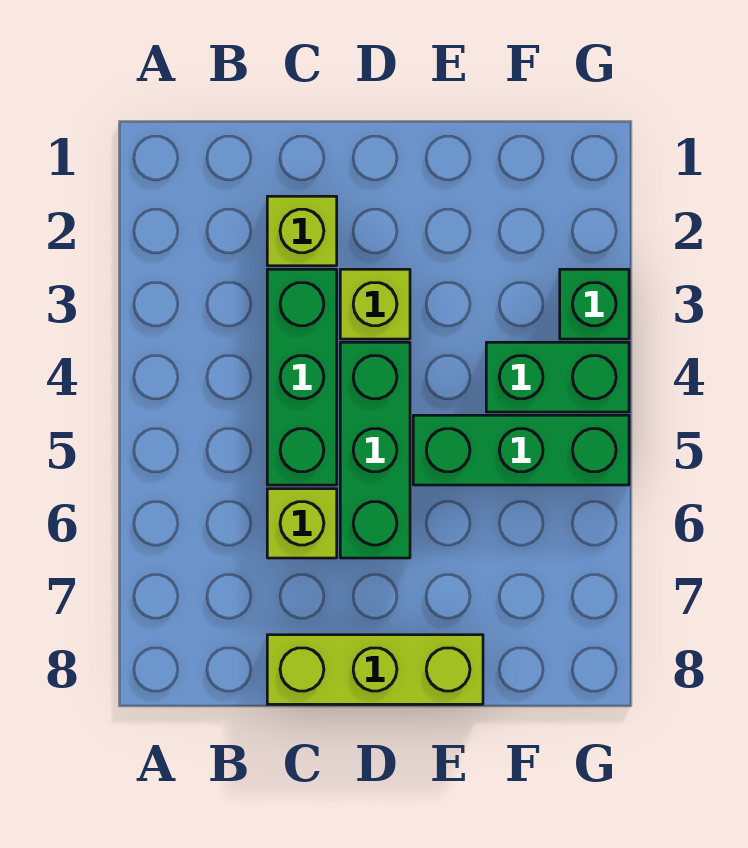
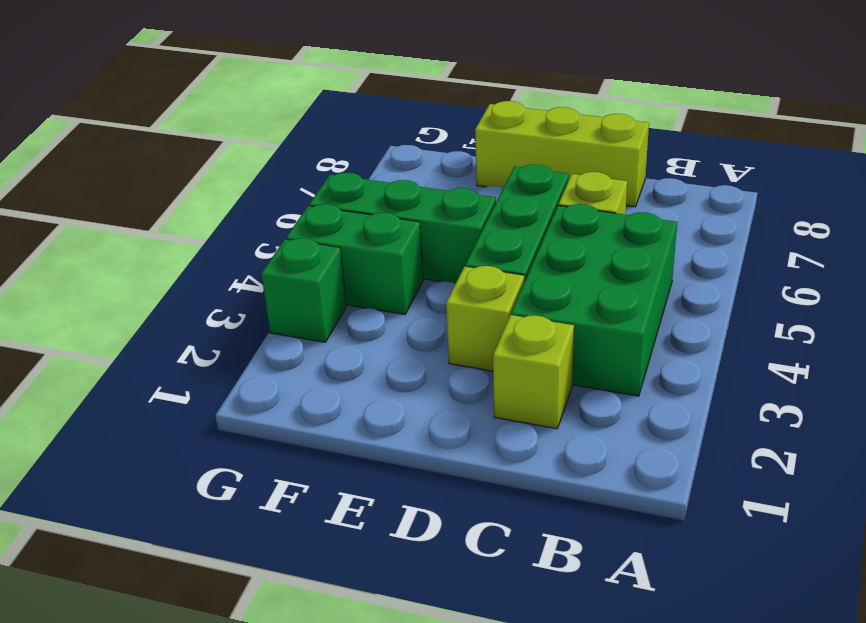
green 1x3 brick [267,269,337,485] -> green 2x3 brick [511,204,677,396]

